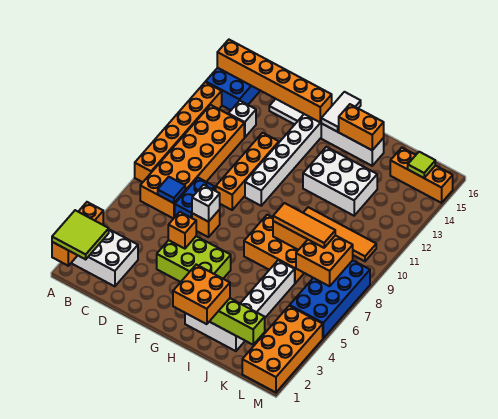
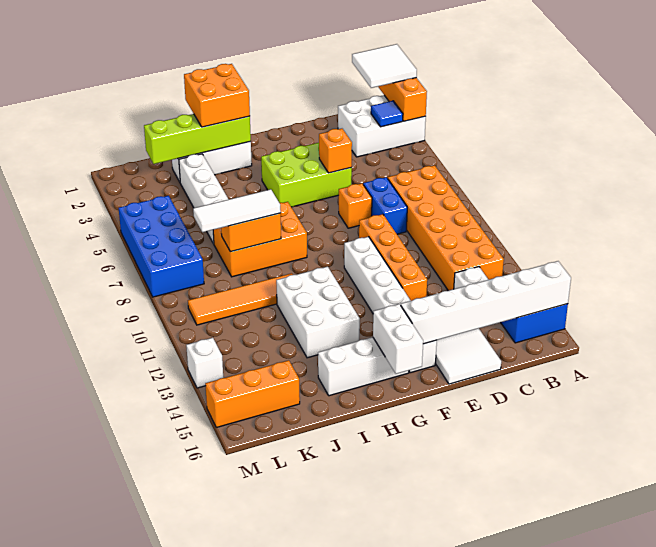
lime 2x2 tile [52,210,109,259] -> white 2x2 tile [352,44,417,88]
orange 1x6 brick [135,82,222,182] -> none
orange 1x6 brick [217,40,332,123] -> white 1x6 brick [401,261,571,344]
blue 1x1 tile [158,177,185,203] -> blue 1x1 tile moved to [371,101,403,127]
white 1x1 brick [192,185,220,222] -> white 1x1 brick moved to [186,338,223,388]
white 1x2 tile [321,92,361,132] -> white 1x2 brick [373,304,423,374]
white 2x3 brick [303,147,377,216] -> white 2x3 brick turned to [276,267,360,358]
orange 1x2 brick [339,104,384,150] -> none
orange 1x3 tile [273,203,335,248] -> white 1x3 tile [193,189,281,232]
orange 2x2 brick [296,235,353,286] -> none
orange 2x4 brick [242,306,323,392] -> none
lime 1x1 tile [408,152,435,178] -> none

